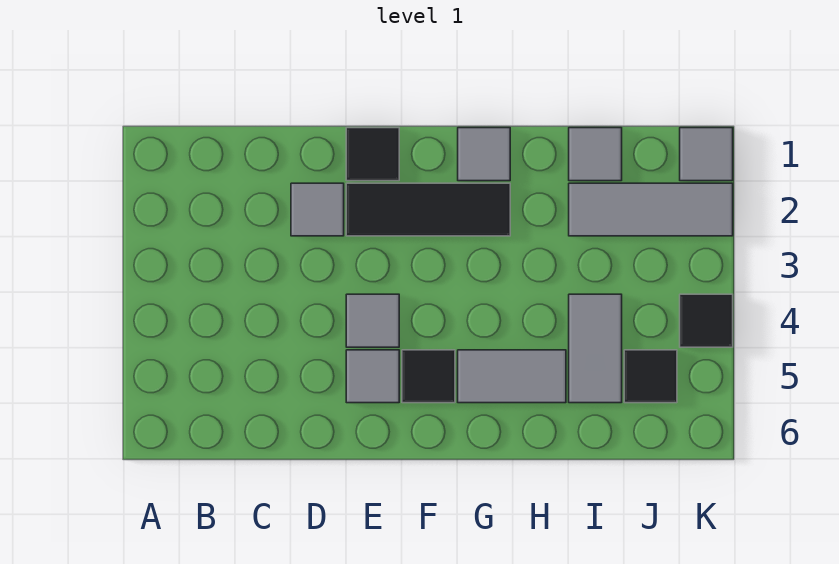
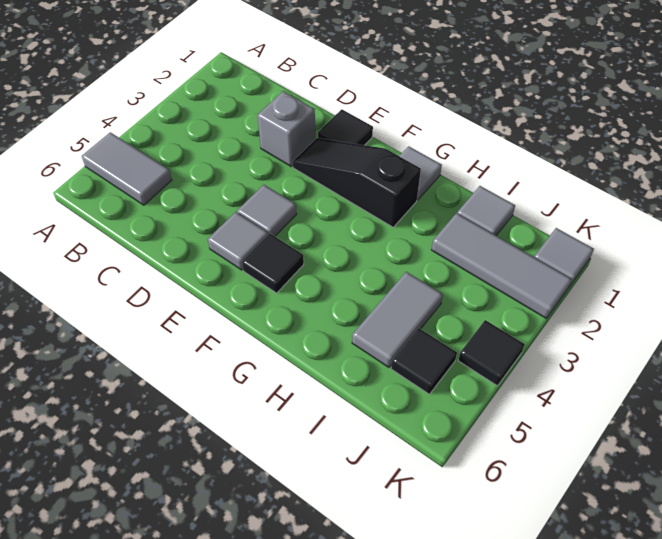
grey 1x1 tile [291,183,344,236] -> grey 1x1 brick [258,91,315,166]
black 1x3 tile [346,183,510,236] -> black 1x3 slope [293,138,421,227]
grey 1x2 tile [458,350,566,403] -> grey 1x2 tile moved to [82,132,172,205]

